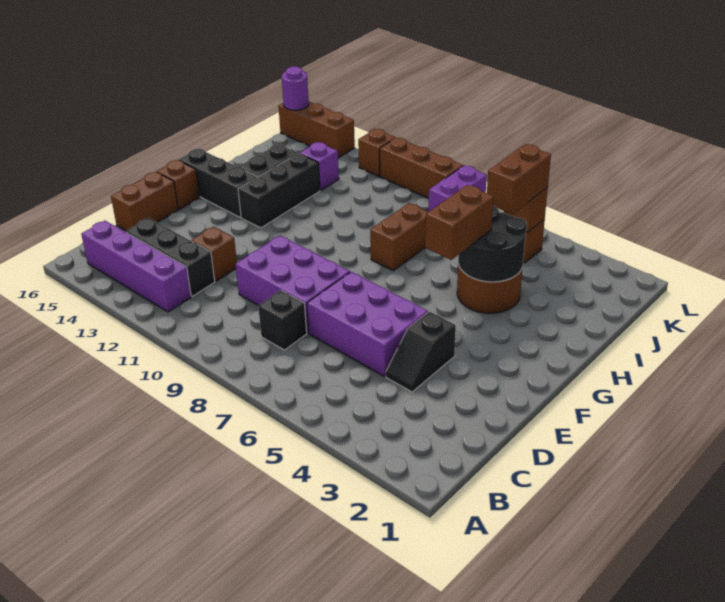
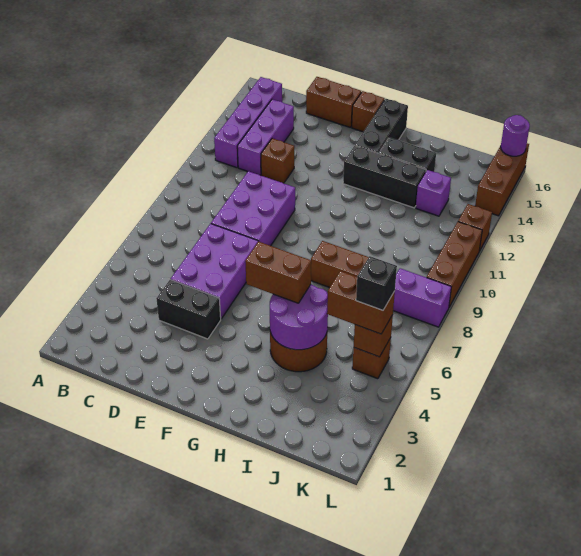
black 1x1 brick [258,290,307,350] -> black 1x1 brick moved to [356,256,397,310]
black 1x3 brick [126,218,215,296] -> purple 1x3 brick [237,99,294,175]
black 1x2 slope [386,312,456,392] -> black 1x2 brick [156,280,221,339]
black 2x2 round brick [458,206,527,282] -> purple 2x2 round brick [270,285,328,350]

